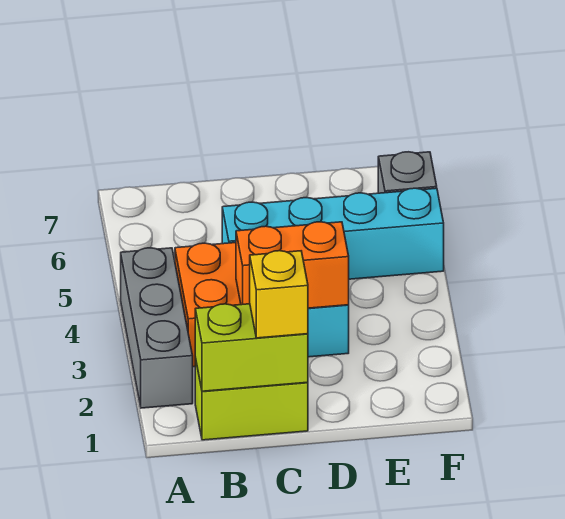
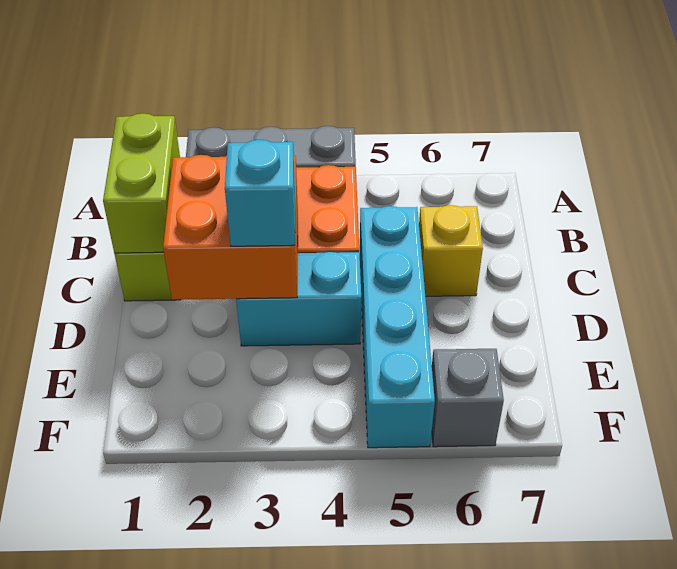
yellow 1x1 brick [250,251,308,338] -> yellow 1x1 brick moved to [419,205,483,296]
orange 1x2 brick [236,222,349,308] -> orange 2x2 brick [163,155,298,300]
none -> cyan 1x1 brick [225,140,295,246]

